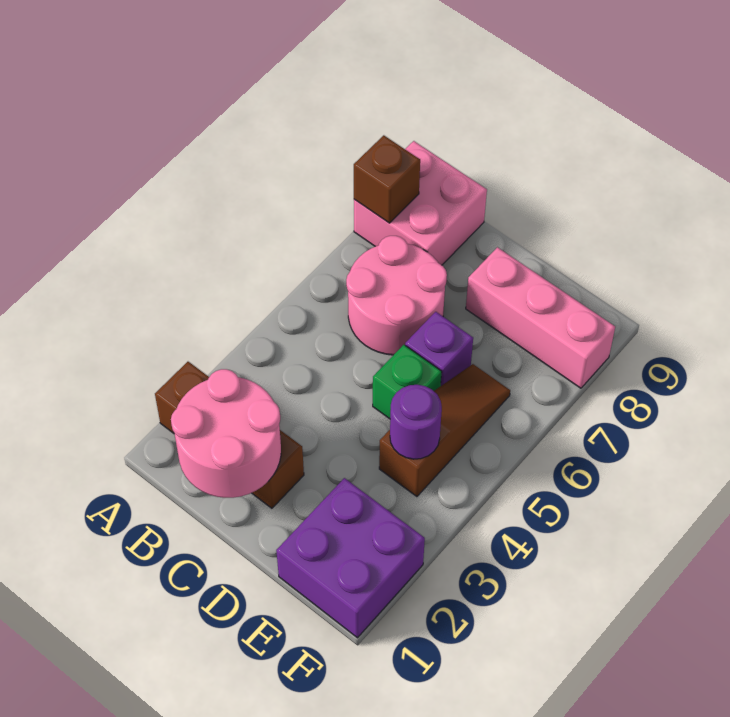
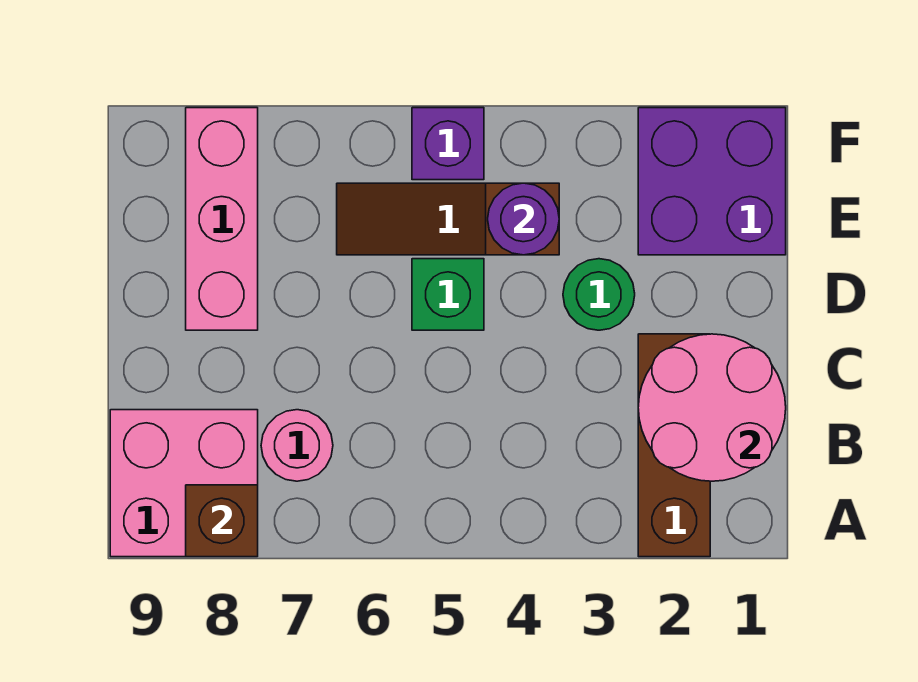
pink 2x2 round brick [346,236,447,355] -> pink 1x1 round brick [261,410,333,481]
none -> green 1x1 round brick [563,259,635,330]
purple 1x1 brick [405,312,473,386] -> purple 1x1 brick moved to [412,108,484,180]

